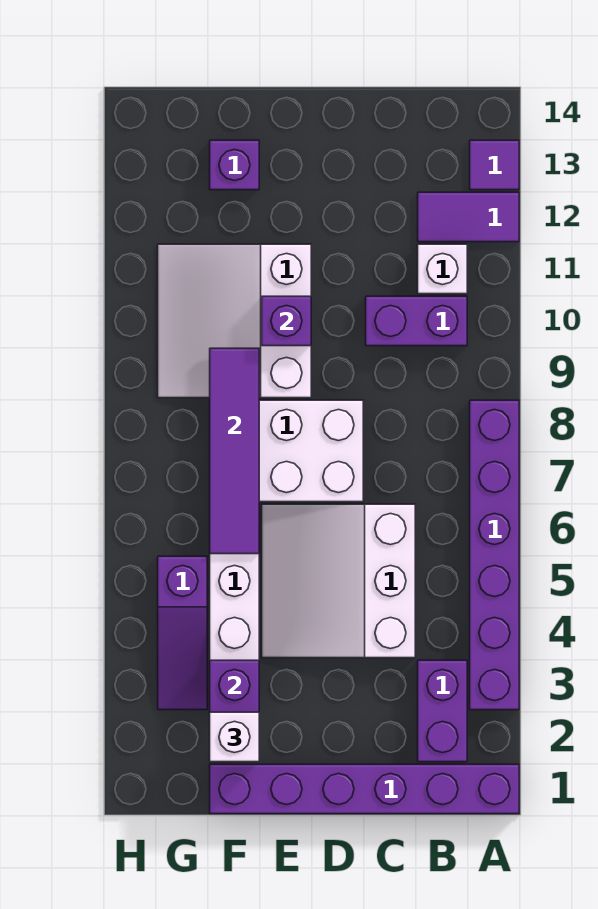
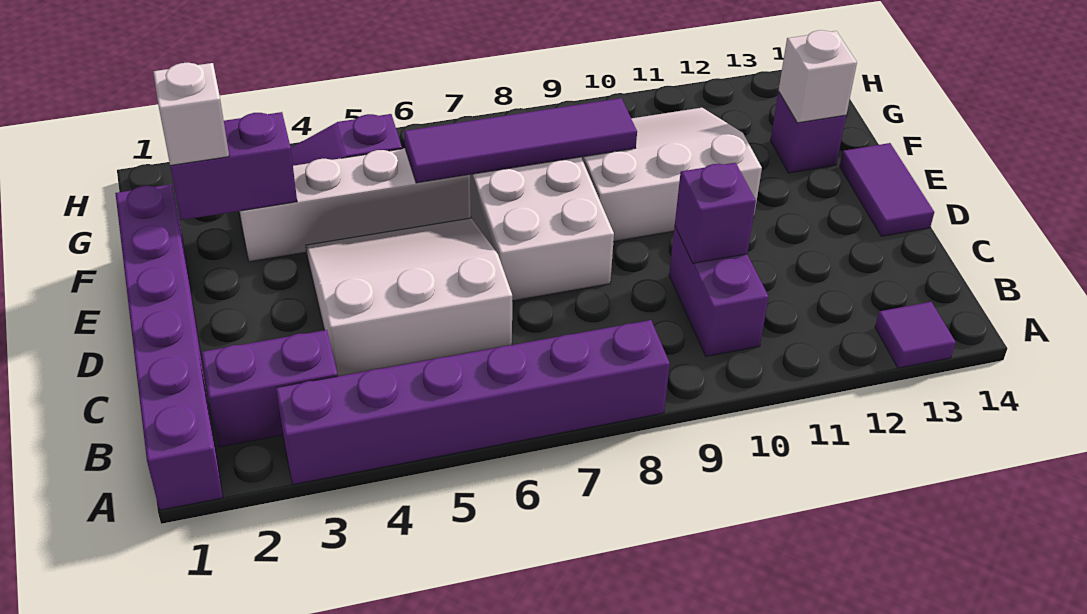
purple 1x2 tile [418,192,519,242] -> purple 1x2 tile moved to [840,143,934,236]
white 1x1 brick [418,244,467,294] -> white 1x1 brick moved to [779,30,857,123]
purple 1x1 brick [262,296,311,346] -> purple 1x1 brick moved to [675,163,756,263]

